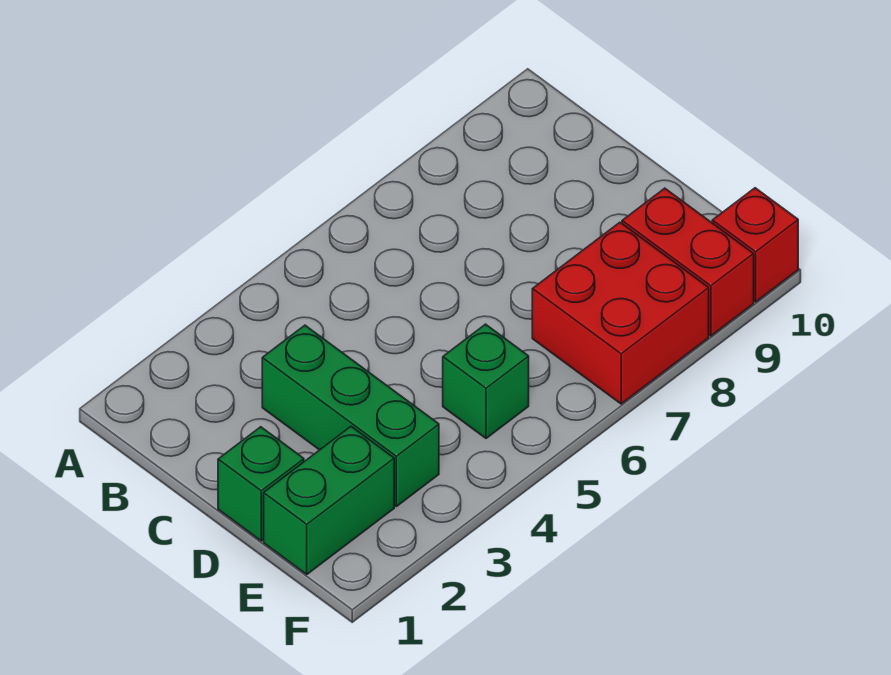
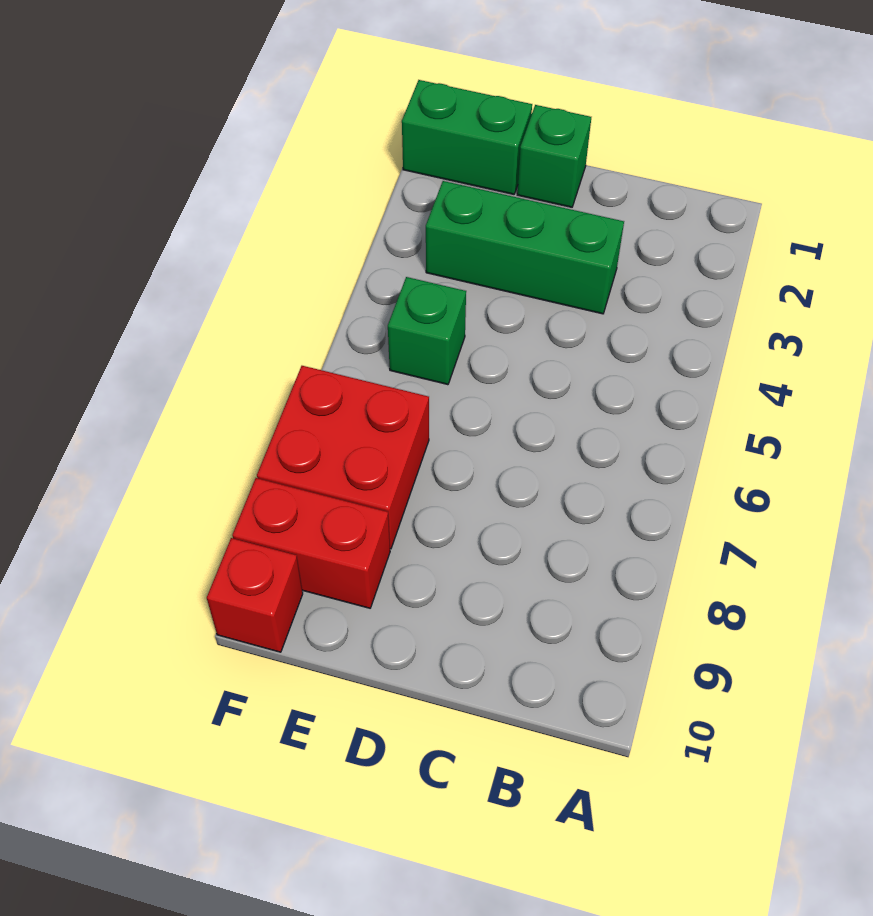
green 1x2 brick [264,427,394,574] -> green 1x2 brick turned to [402,80,532,194]

